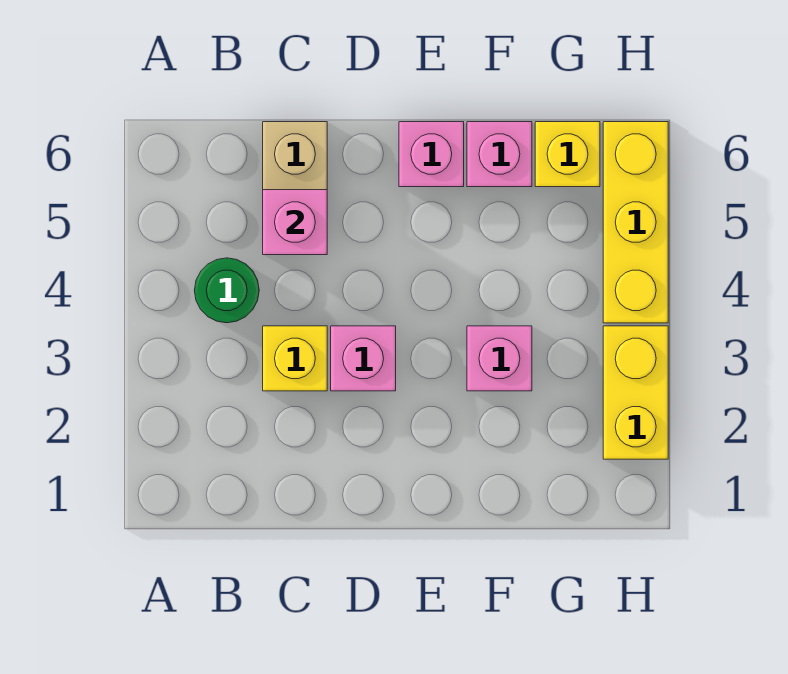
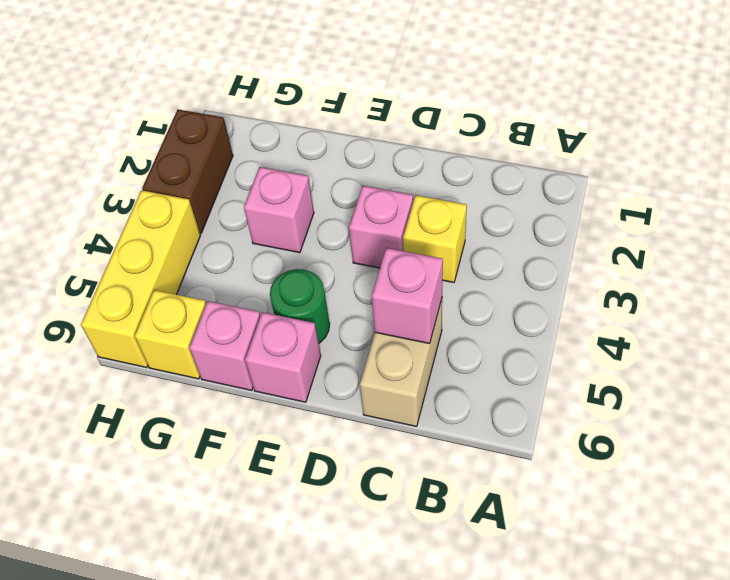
green 1x1 round brick [194,258,259,323] -> green 1x1 round brick moved to [270,269,330,343]
yellow 1x2 brick [603,326,668,459] -> brown 1x2 brick [142,110,233,233]

